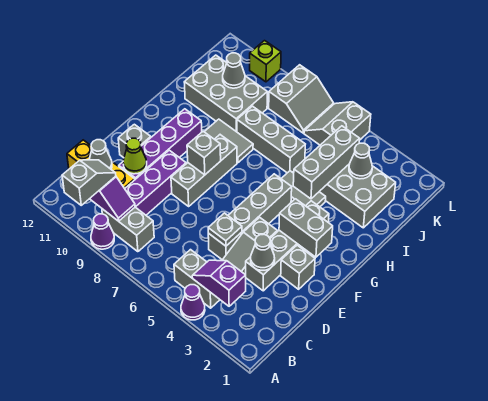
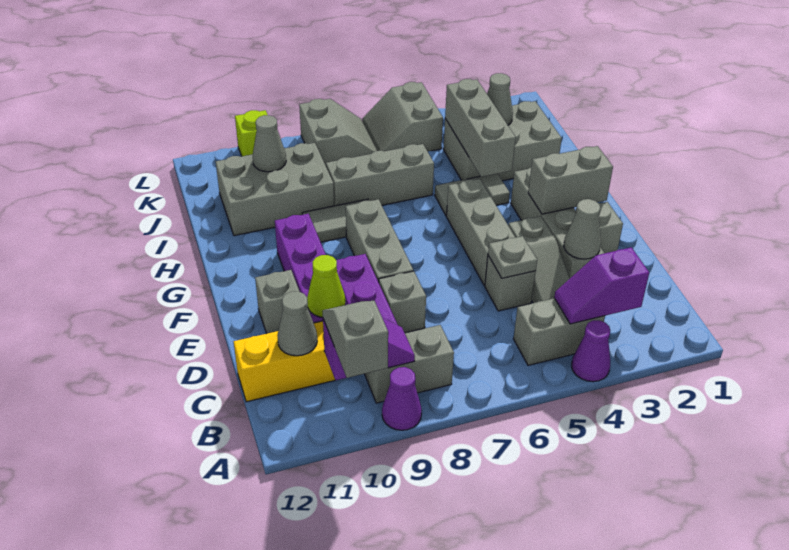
grey 1x1 brick [187,131,221,175] -> grey 1x1 brick moved to [379,271,426,333]

